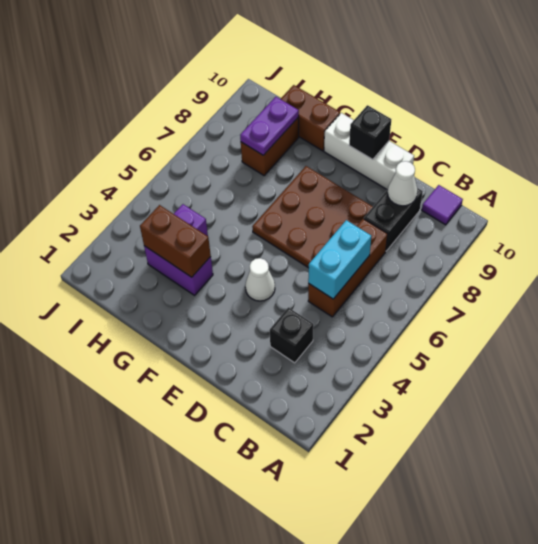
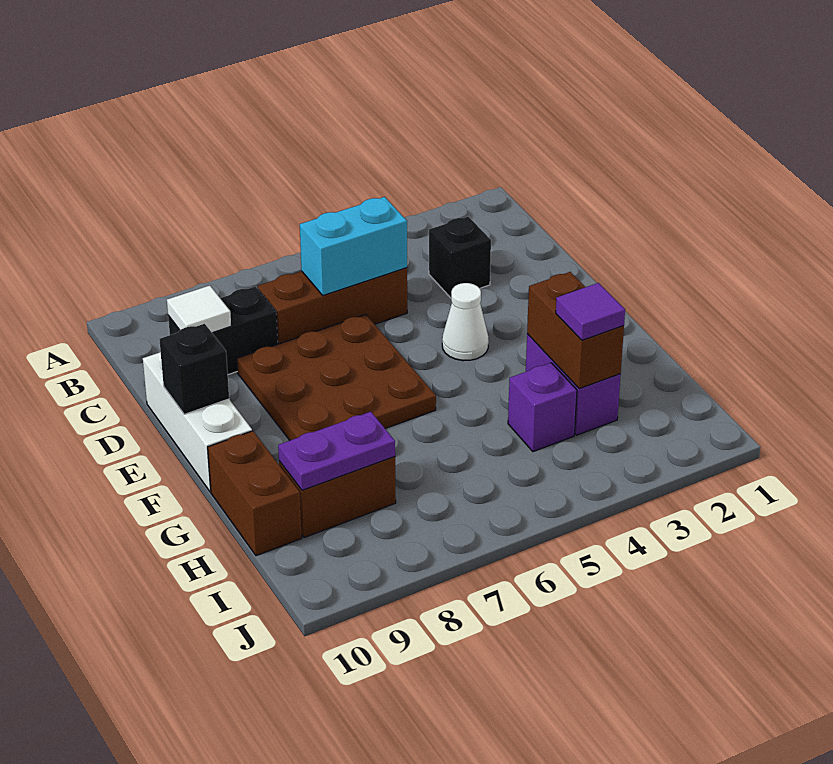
purple 1x1 tile [422,185,463,225] -> purple 1x1 tile moved to [556,283,625,340]
white 1x1 cone [388,161,418,206] -> white 1x1 tile [167,286,231,333]

